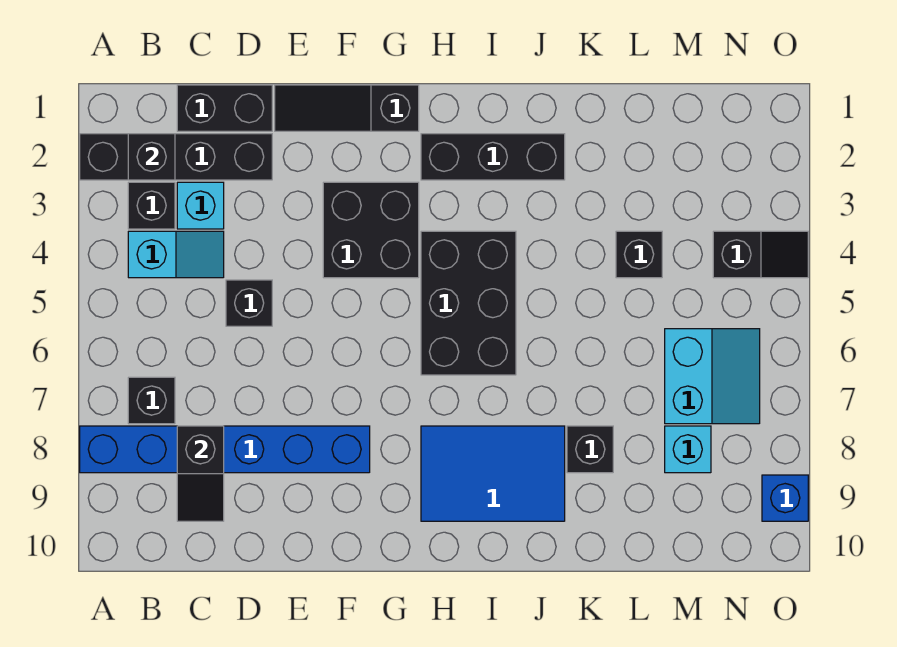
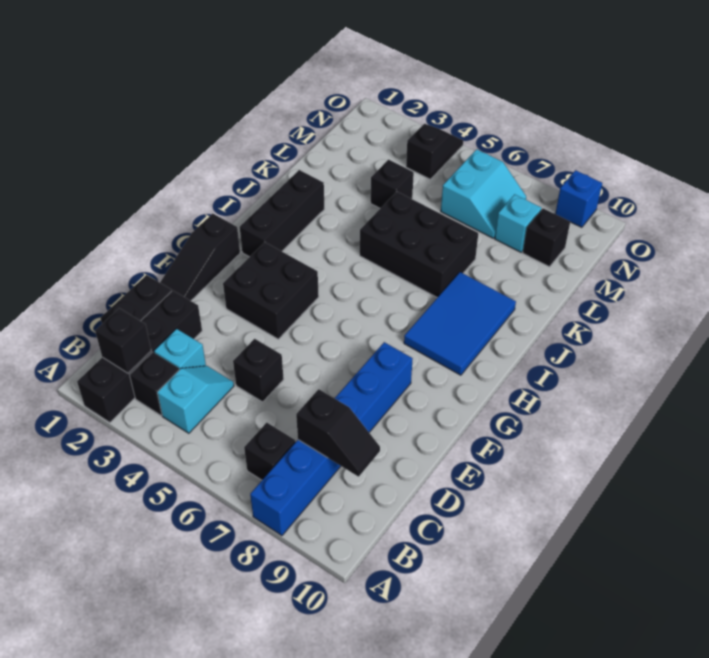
black 2x3 brick [421,231,516,375] -> black 2x3 brick moved to [360,192,478,298]
black 1x1 brick [567,426,613,473] -> black 1x1 brick moved to [523,208,570,267]
cyan 2x2 slope [665,329,760,424] -> cyan 2x2 slope turned to [441,149,526,238]

